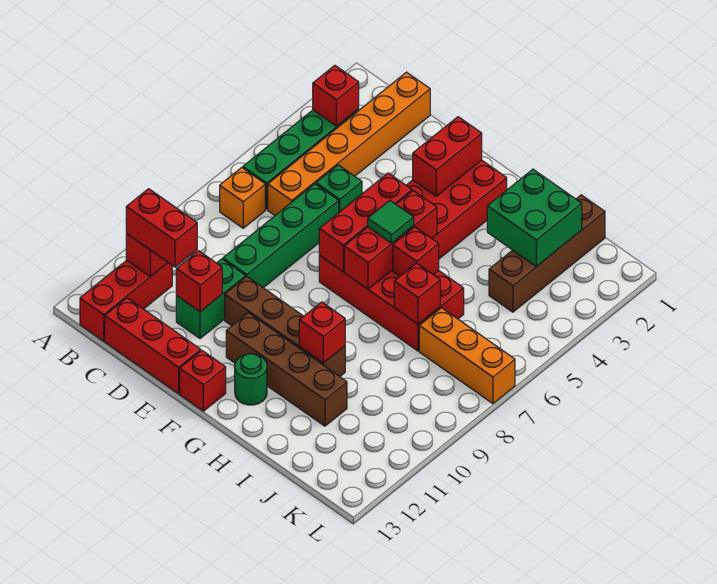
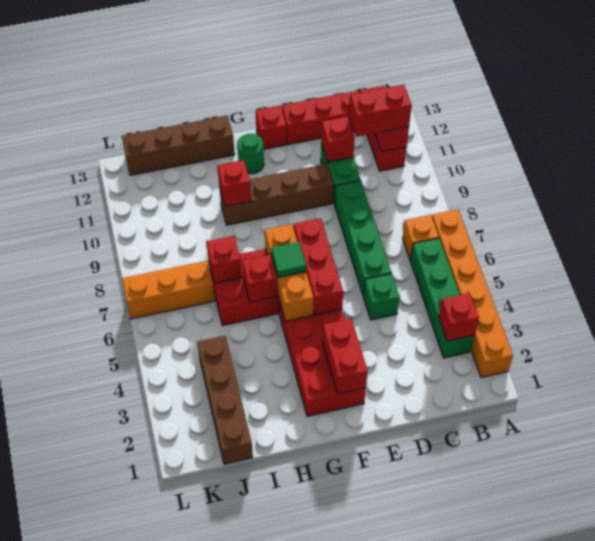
orange 1x6 brick [268,72,430,215] -> orange 1x6 brick moved to [432,209,513,378]
brown 1x4 brick [226,313,347,426] -> brown 1x4 brick moved to [122,116,235,175]
red 1x3 brick [344,191,437,289] -> orange 1x3 brick [265,224,314,321]
green 2x2 brick [487,169,582,266] -> none

